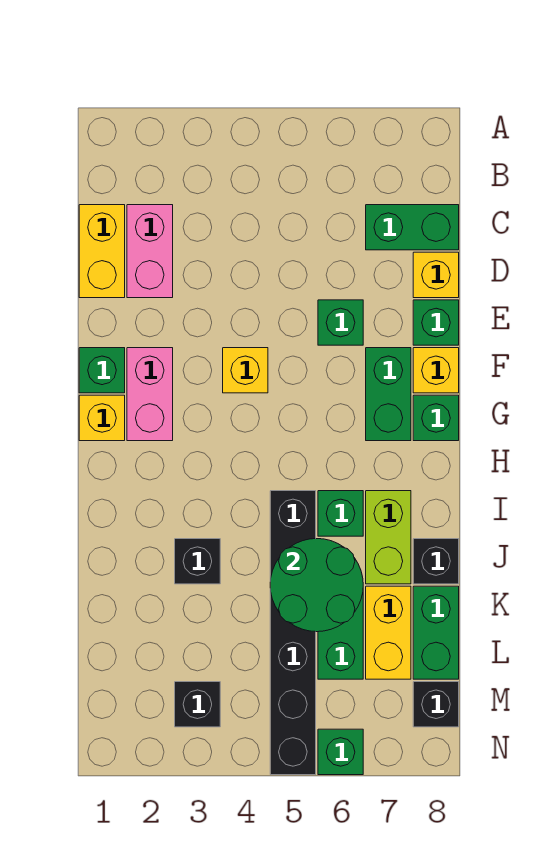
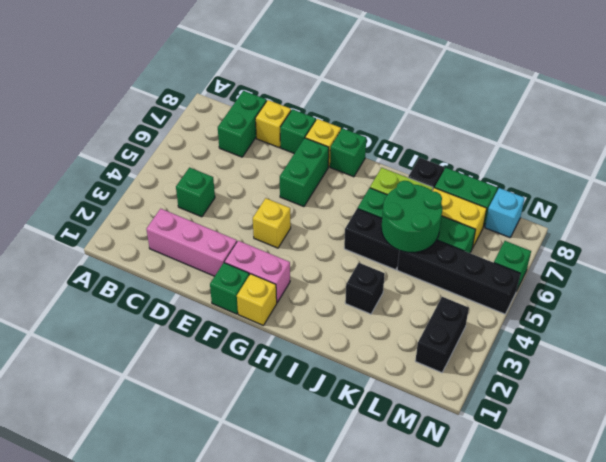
yellow 1x2 brick [79,205,125,298] -> none
pink 1x2 brick [127,205,173,298] -> pink 1x3 brick [146,209,237,276]
green 1x1 brick [318,300,363,345] -> green 1x1 brick moved to [176,168,215,217]
green 1x2 brick [366,348,411,441] -> green 1x2 brick turned to [280,138,329,207]
black 1x1 brick [175,682,220,727] -> black 1x2 brick [415,297,469,373]
black 1x1 brick [413,682,459,727] -> cyan 1x1 brick [485,188,525,238]

